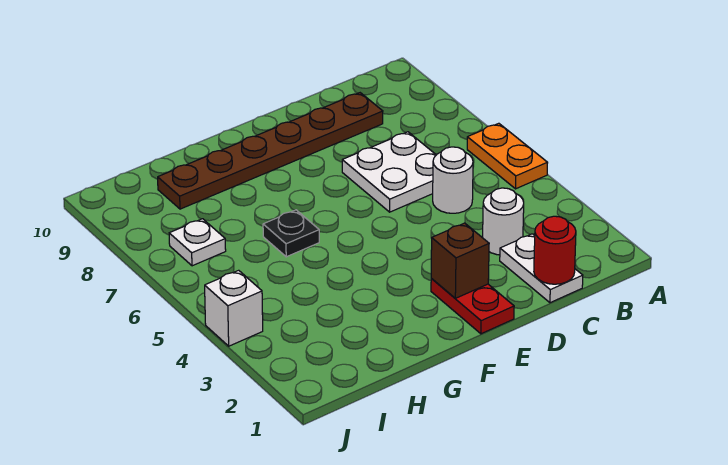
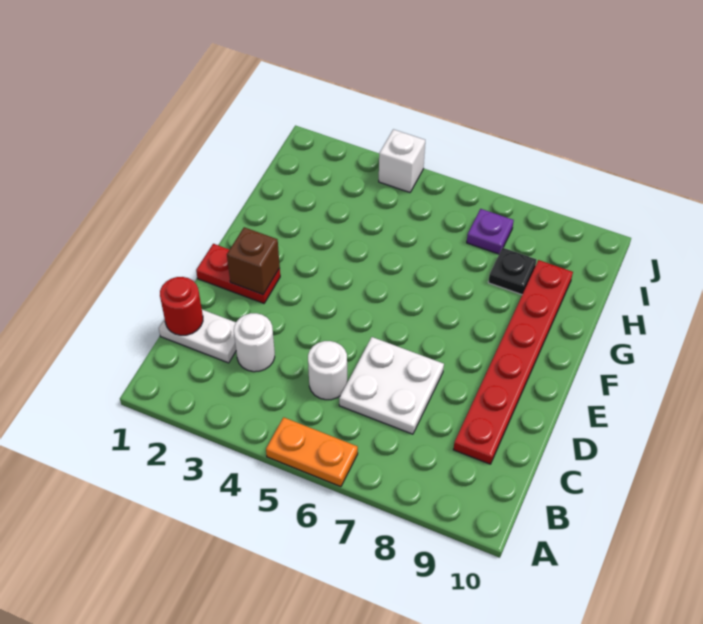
brown 1x6 plate [158,93,383,209] -> red 1x6 plate [453,260,573,464]
black 1x1 plate [263,210,319,257] -> black 1x1 plate moved to [488,248,537,295]
white 1x1 plate [169,219,226,266] -> purple 1x1 plate [467,209,514,254]

